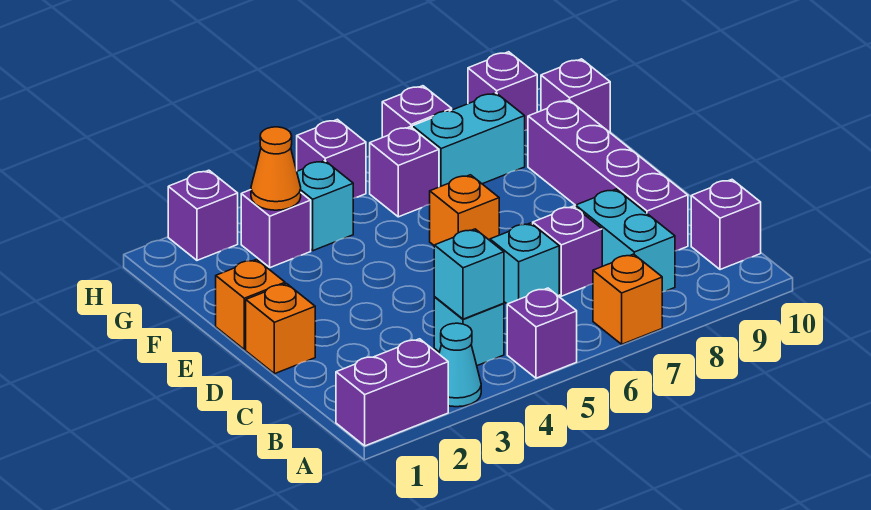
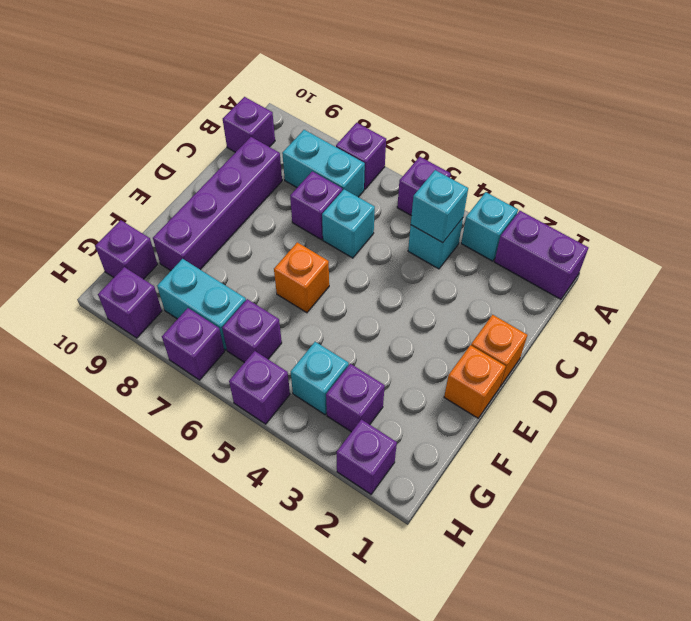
cyan 1x1 cone [439,323,481,407] -> cyan 1x1 brick [461,192,518,261]
orange 1x1 brick [593,254,662,344] -> purple 1x1 brick [336,123,386,189]
cyan 1x2 brick [576,189,675,292] -> cyan 1x2 brick turned to [282,130,365,197]
orange 1x1 cone [251,127,301,210] -> none

